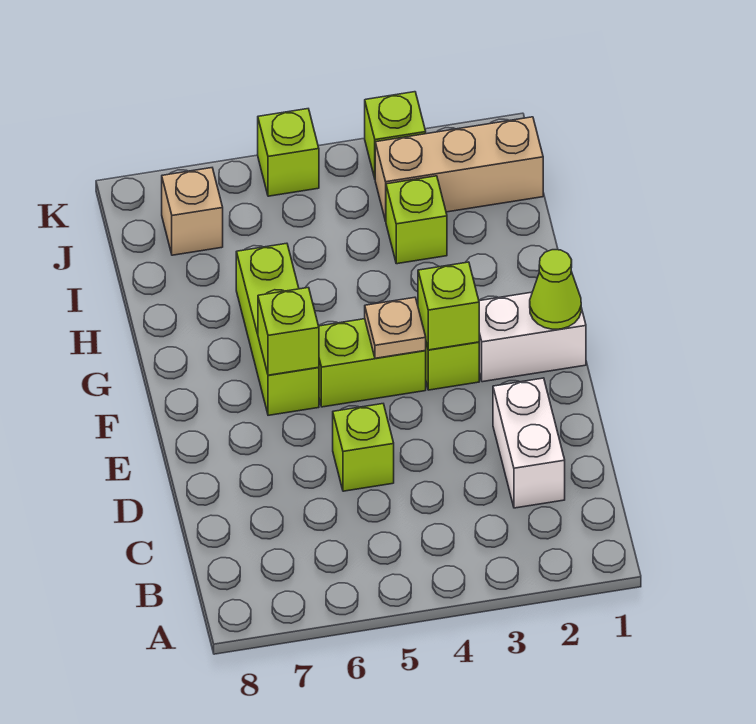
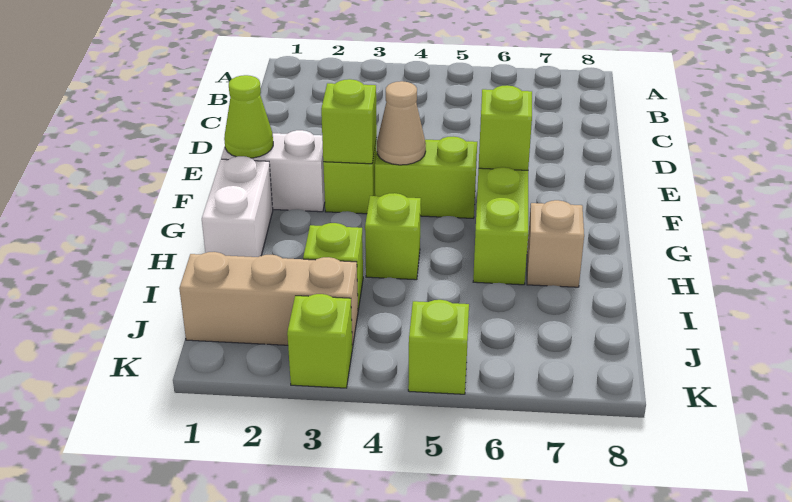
white 1x2 brick [493,378,565,508] -> white 1x2 brick moved to [202,156,273,257]
lime 1x1 brick [333,404,394,491] -> lime 1x1 brick moved to [365,193,421,280]
tan 1x1 plate [365,297,426,358] -> tan 1x1 cone [377,81,426,165]
tan 1x1 brick [162,168,223,255] -> tan 1x1 brick moved to [527,200,584,287]

